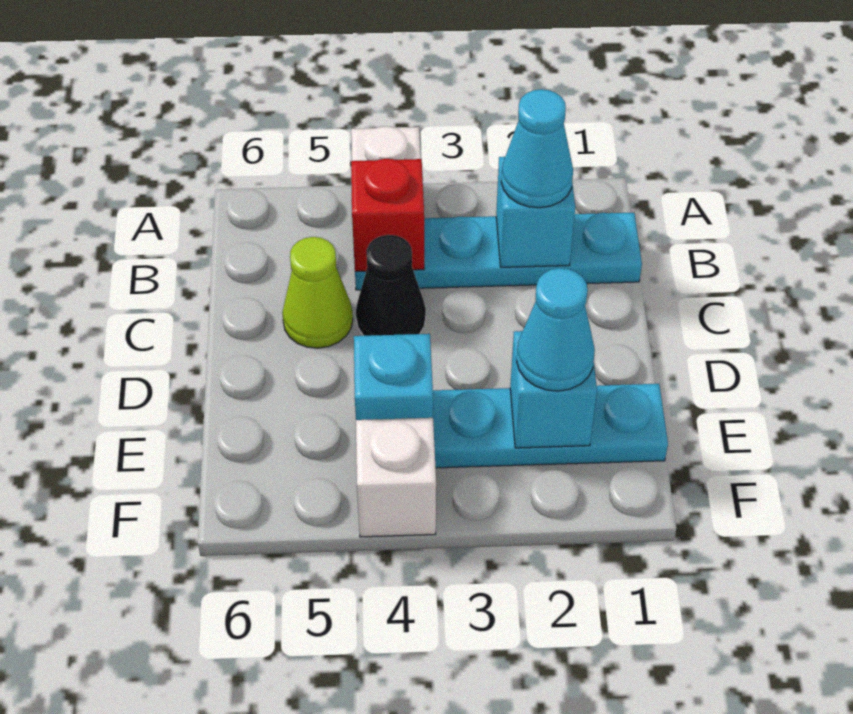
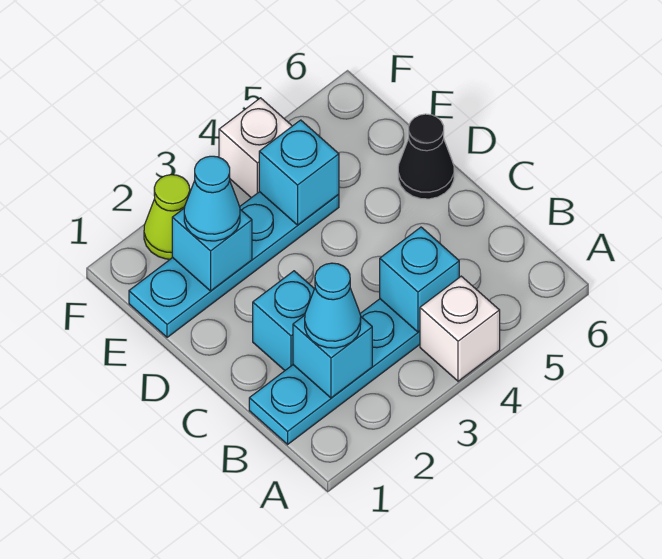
red 1x1 brick [351,159,424,272] -> cyan 1x1 brick [380,227,459,332]
none -> cyan 1x1 brick [253,271,314,370]
black 1x1 cone [356,235,426,336] -> black 1x1 cone moved to [398,114,454,199]
lime 1x1 cone [282,237,353,348] -> lime 1x1 cone moved to [144,175,190,259]

